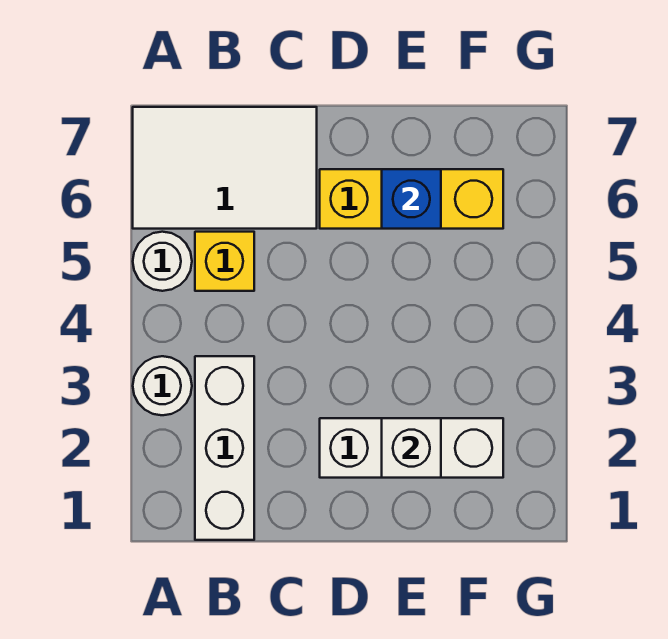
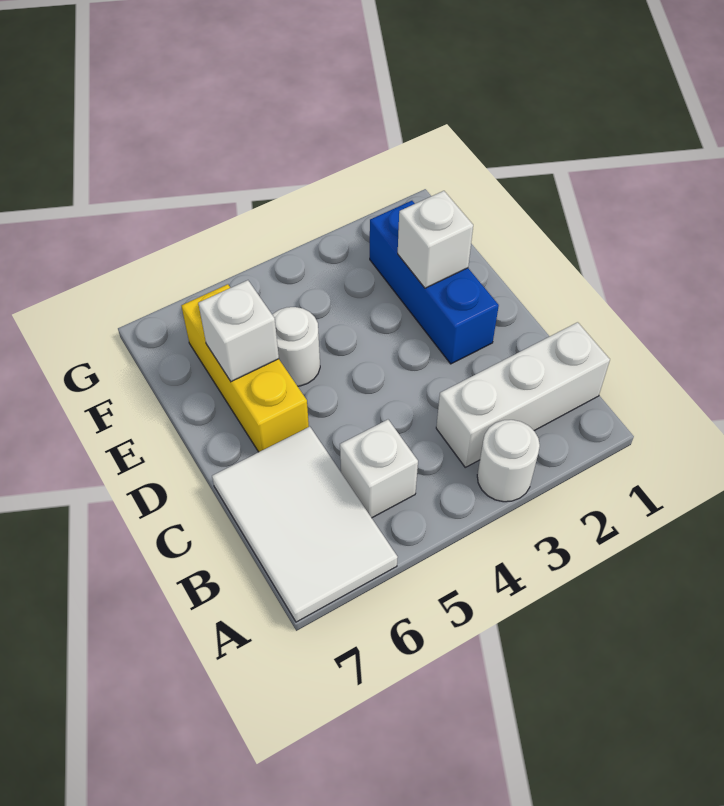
white 1x1 round brick [133,232,192,291] -> white 1x1 round brick moved to [272,307,320,386]
yellow 1x1 brick [195,232,254,291] -> white 1x1 brick [340,420,418,518]
white 1x3 brick [320,418,503,478] -> blue 1x3 brick [370,201,499,364]
blue 1x1 brick [382,169,441,229] -> white 1x1 brick [198,280,279,382]

